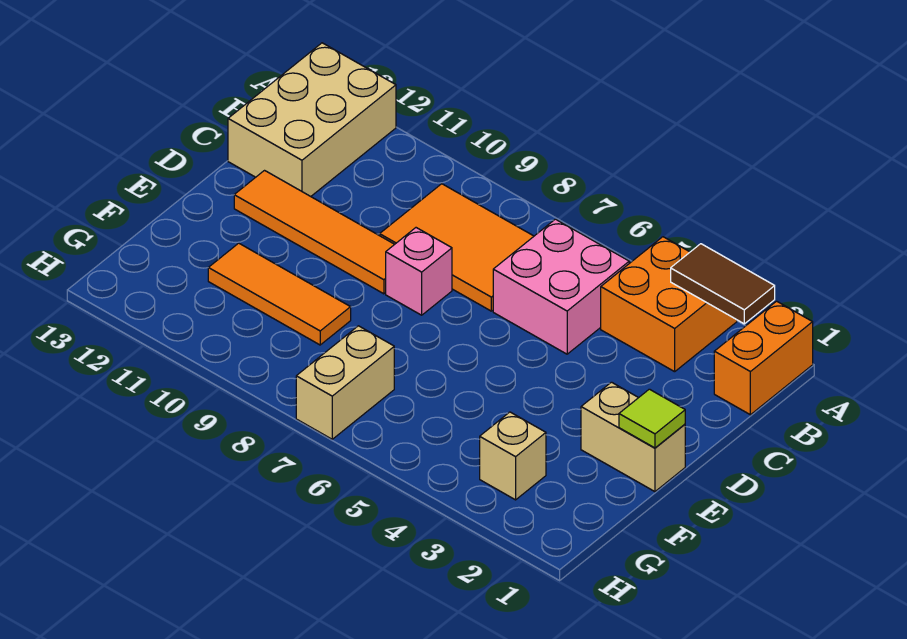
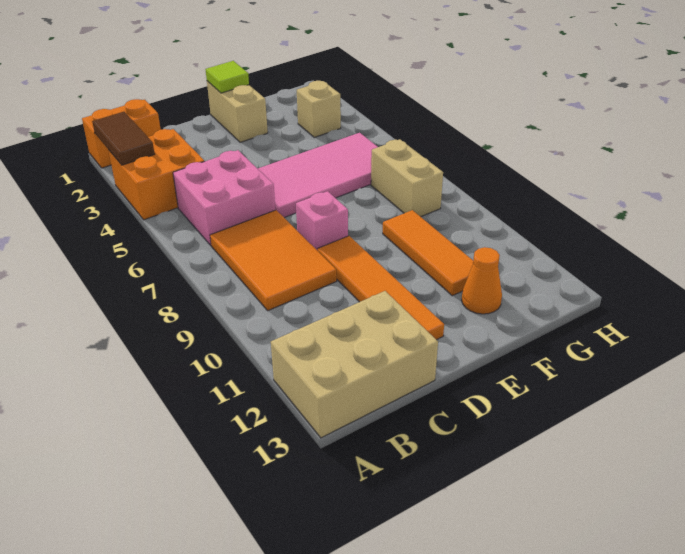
none -> pink 2x4 tile [258,133,377,218]
none -> orange 1x1 cone [462,247,502,314]
tan 1x2 brick [296,326,394,439] -> tan 1x2 brick turned to [371,139,443,217]

